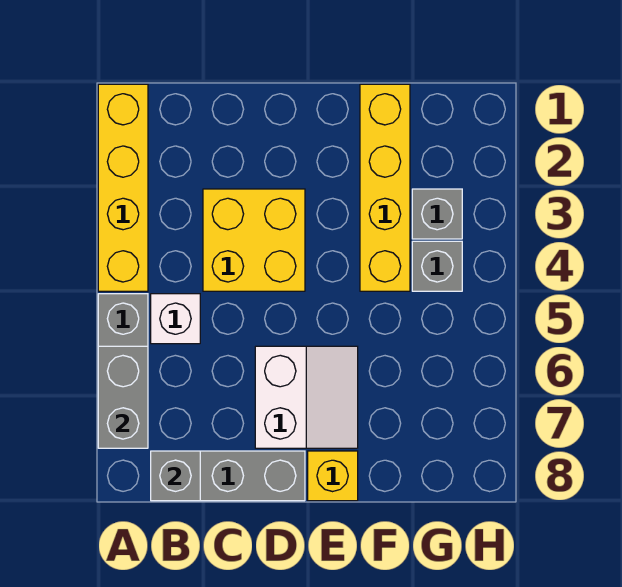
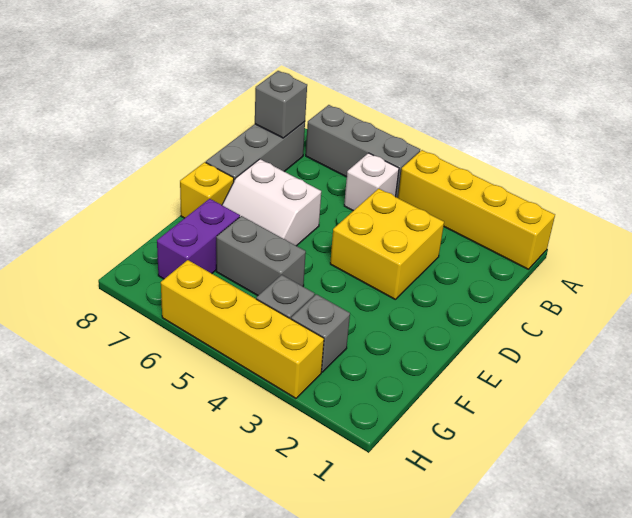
grey 1x2 brick [98,346,148,448] -> grey 1x2 brick moved to [216,216,306,296]
yellow 1x4 brick [360,84,410,291] -> yellow 1x4 brick moved to [161,260,324,398]
none -> purple 1x2 brick [157,199,240,279]

